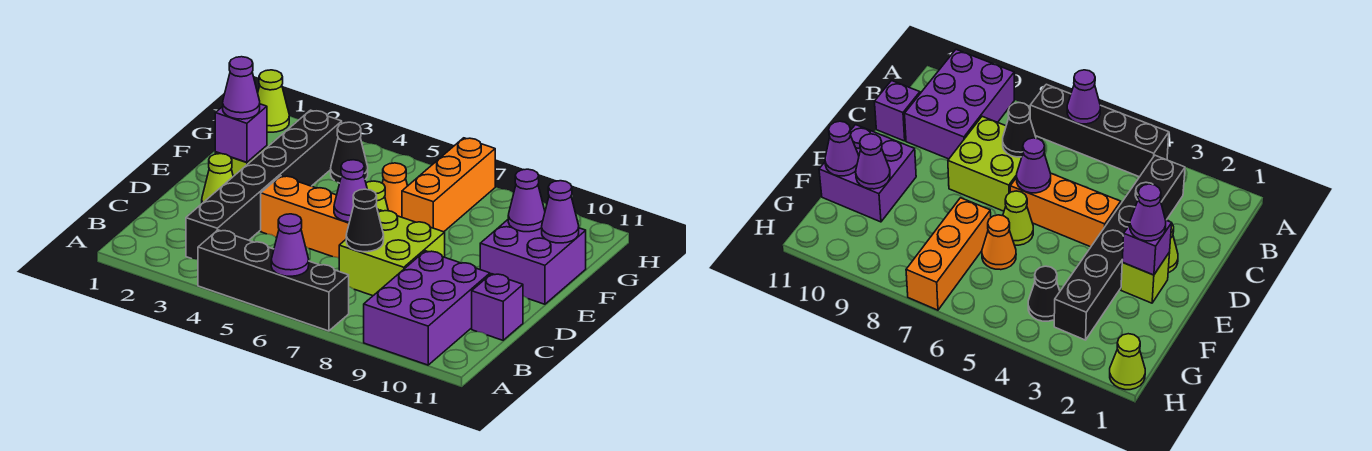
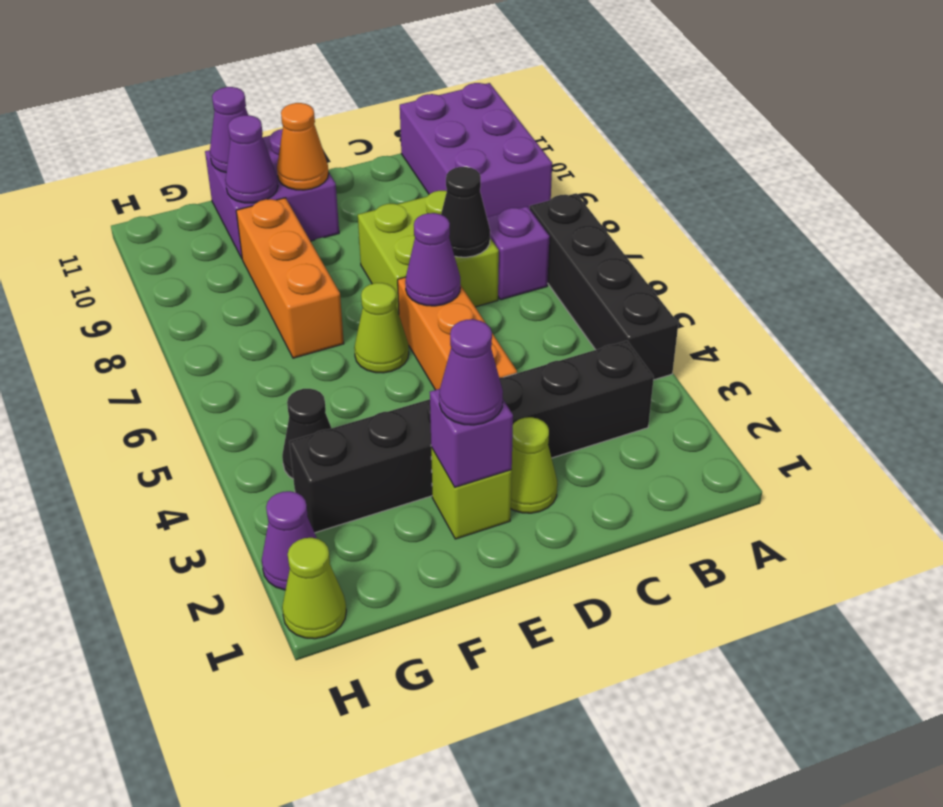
purple 1x1 cone [271,214,309,276] -> purple 1x1 cone moved to [262,491,317,590]
purple 2x3 brick [364,251,490,365] -> purple 2x3 brick turned to [400,83,552,217]
purple 1x1 brick [472,274,523,340] -> purple 1x1 brick moved to [487,207,549,300]
orange 1x1 cone [382,163,407,217] -> orange 1x1 cone moved to [277,103,329,190]
orange 1x3 brick [402,138,495,232] -> orange 1x3 brick turned to [236,198,344,358]

